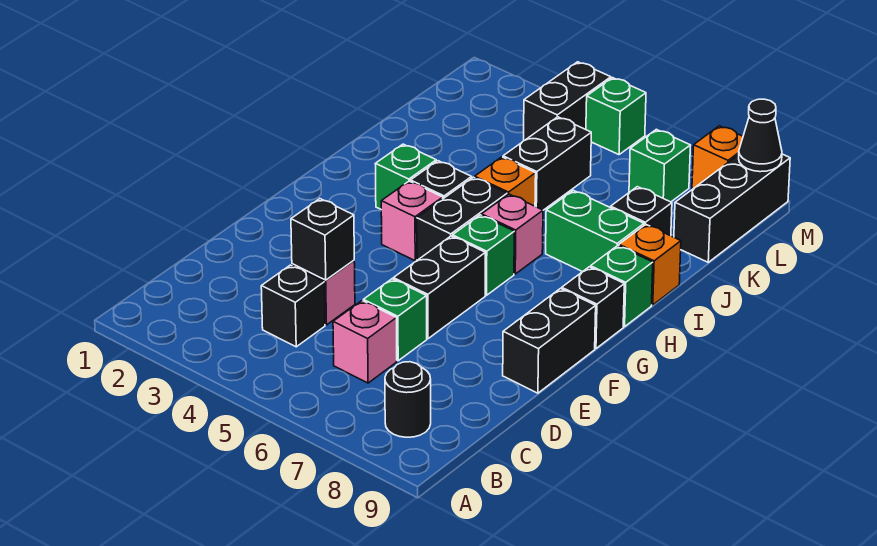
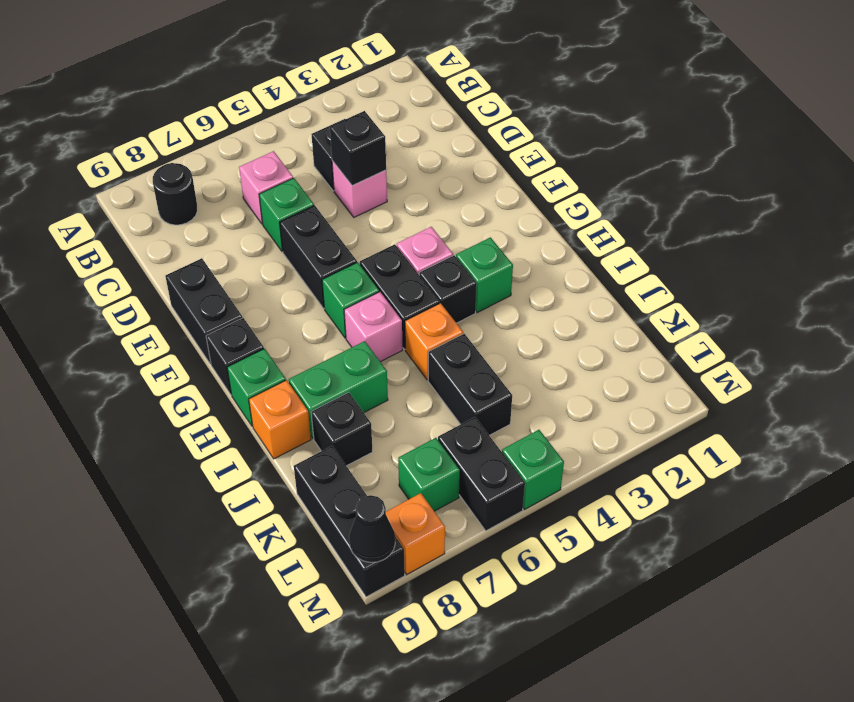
black 1x2 brick [524,62,611,141] -> black 1x2 brick moved to [438,417,525,531]

